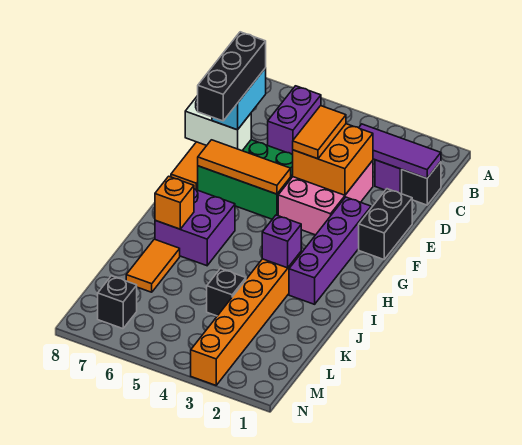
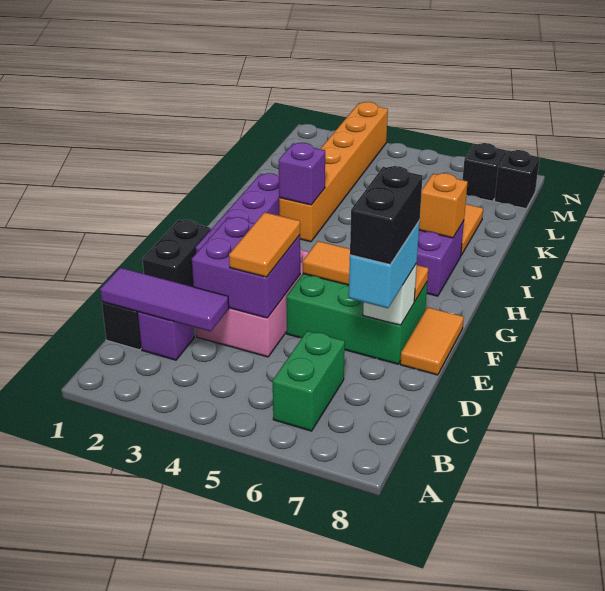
purple 1x2 brick [268,86,321,155] -> green 1x2 brick [273,331,345,431]
orange 2x2 brick [293,124,373,195] -> purple 2x2 brick [192,217,300,318]
black 1x3 brick [198,32,266,121] -> black 1x2 brick [350,166,423,265]
white 1x2 brick [185,96,251,151] -> white 1x1 brick [363,264,417,325]
black 1x1 brick [207,269,246,316] -> black 1x1 brick moved to [495,150,540,209]

